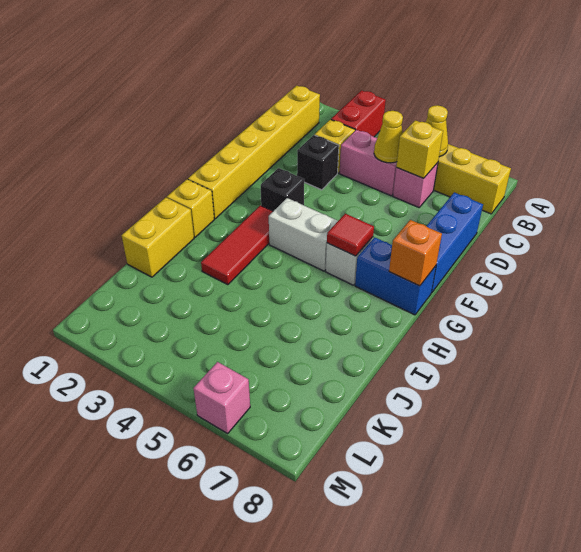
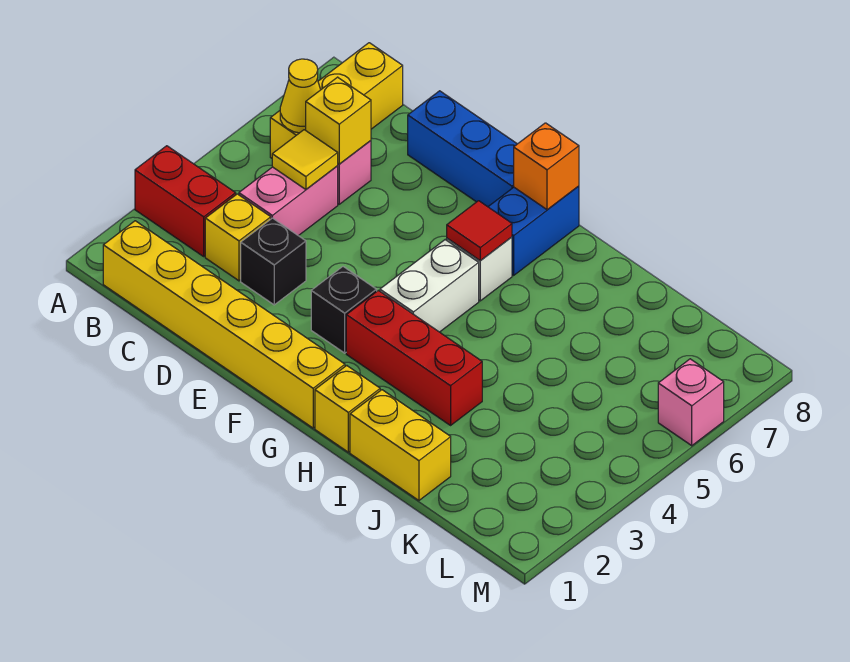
yellow 1x1 cone [374,111,403,163] -> yellow 1x1 tile [272,130,338,190]
red 1x3 tile [201,205,273,285] -> red 1x3 brick [346,291,482,425]

